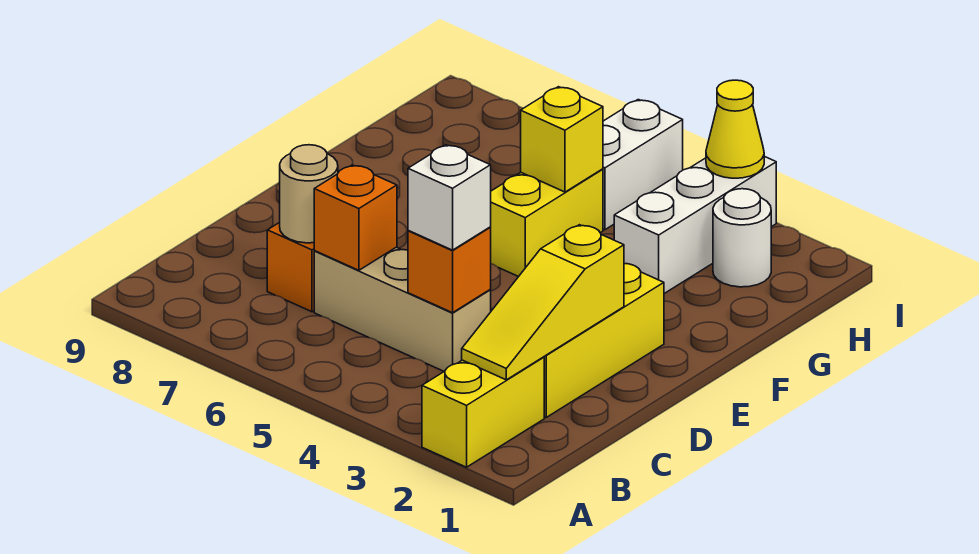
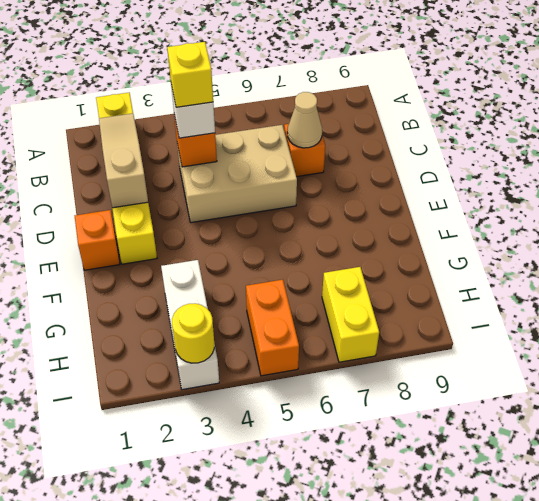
yellow 1x3 slope [462,225,624,380] -> tan 1x3 slope [99,113,148,208]
tan 1x3 brick [314,247,491,371] -> tan 2x3 brick [177,125,297,223]
orange 1x1 brick [314,165,397,270] -> orange 1x1 brick moved to [75,210,120,270]
tan 1x1 round brick [280,145,338,243] -> tan 1x1 cone [287,92,322,148]
yellow 1x2 brick [490,169,603,277] -> yellow 1x2 brick moved to [322,267,379,362]
yellow 1x1 brick [521,87,603,192] -> yellow 1x1 brick moved to [167,42,213,107]
white 1x1 round brick [713,189,771,287] -> none
white 1x2 brick [603,100,683,230] -> orange 1x2 brick [246,280,299,376]
yellow 1x1 cone [706,80,764,178] -> yellow 1x1 round brick [172,303,214,363]

